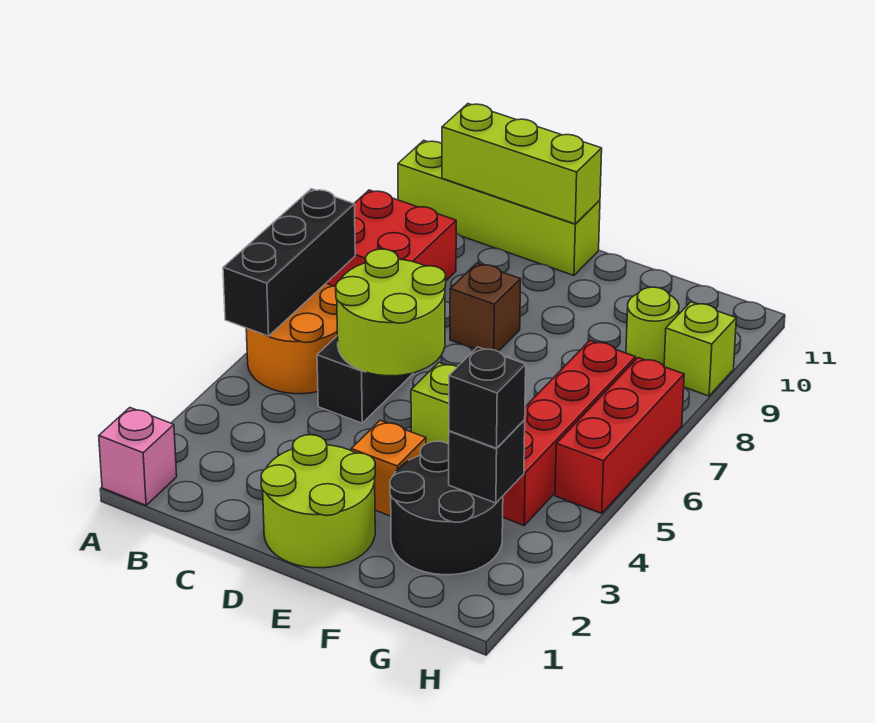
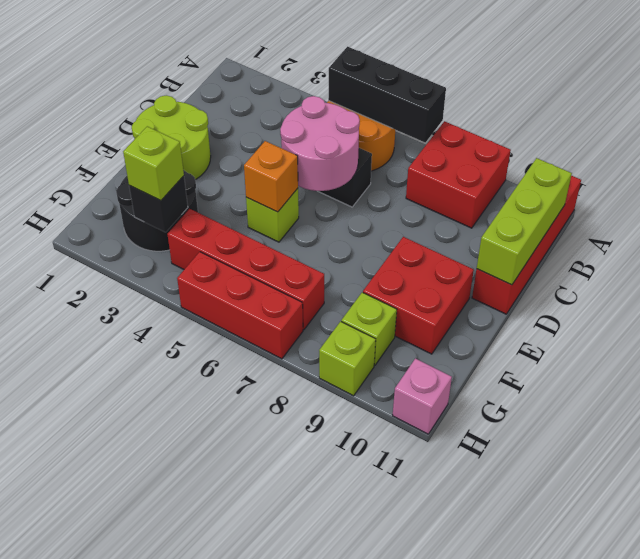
pink 1x1 brick [99,408,177,505] -> pink 1x1 brick moved to [393,358,452,434]
lime 1x4 brick [398,140,600,275] -> red 1x4 brick [472,176,581,314]
lime 2x2 round brick [336,249,446,376] -> pink 2x2 round brick [280,96,360,191]
brown 1x1 brick [450,263,521,351] -> none
orange 1x1 brick [351,420,426,516] -> orange 1x1 brick moved to [244,141,298,212]
none -> red 2x2 brick [363,237,474,354]
black 1x1 brick [449,347,526,448] -> lime 1x1 brick [123,126,184,201]
lime 1x1 round brick [626,287,679,366] -> lime 1x1 brick [341,292,397,365]

